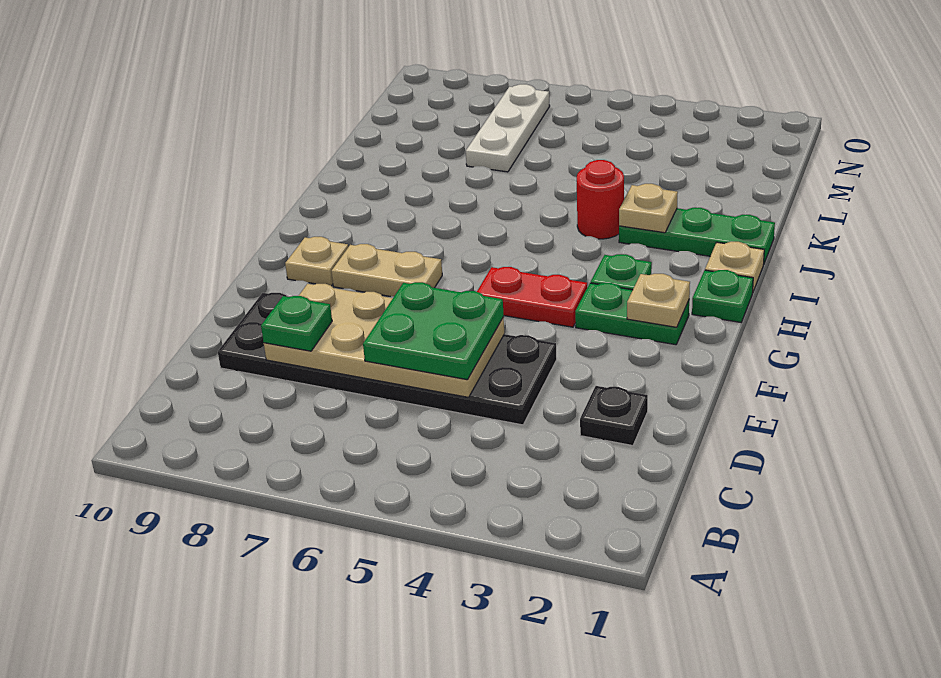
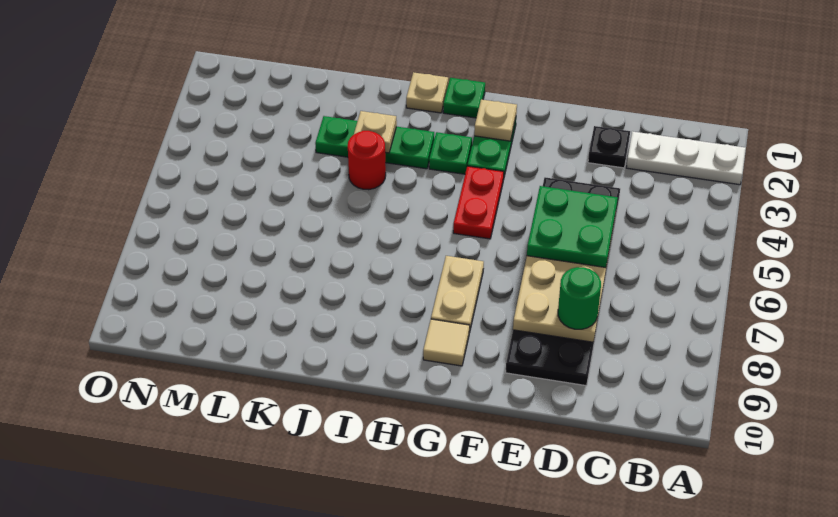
green 1x1 plate [261,296,332,351] -> green 1x1 round brick [558,267,601,329]
tan 1x1 plate [285,237,348,286] -> tan 1x1 tile [423,319,470,366]
green 1x3 plate [619,208,775,263] -> green 1x3 plate turned to [315,116,434,169]
white 1x3 plate [466,84,550,172] -> white 1x3 plate moved to [626,131,746,185]

